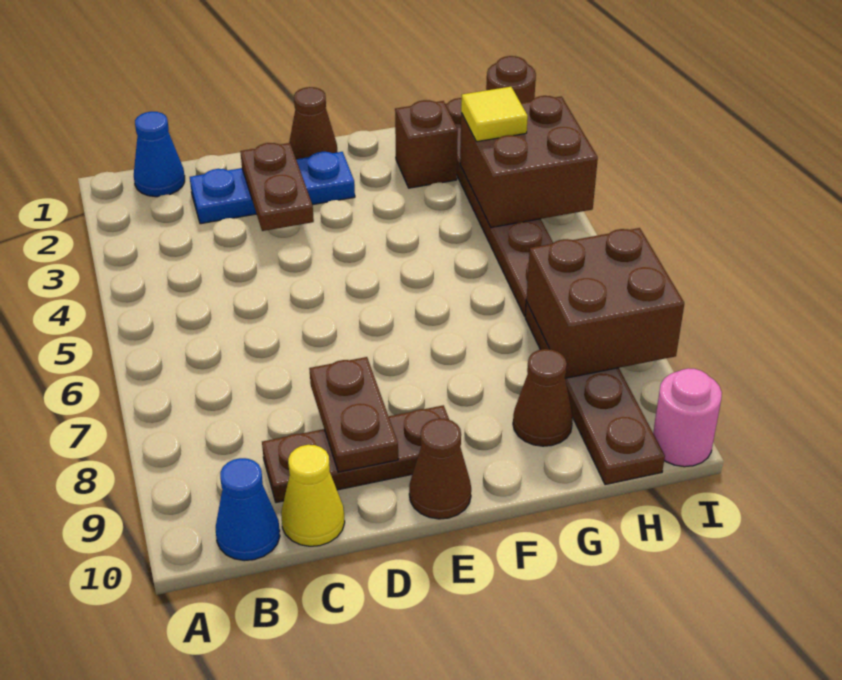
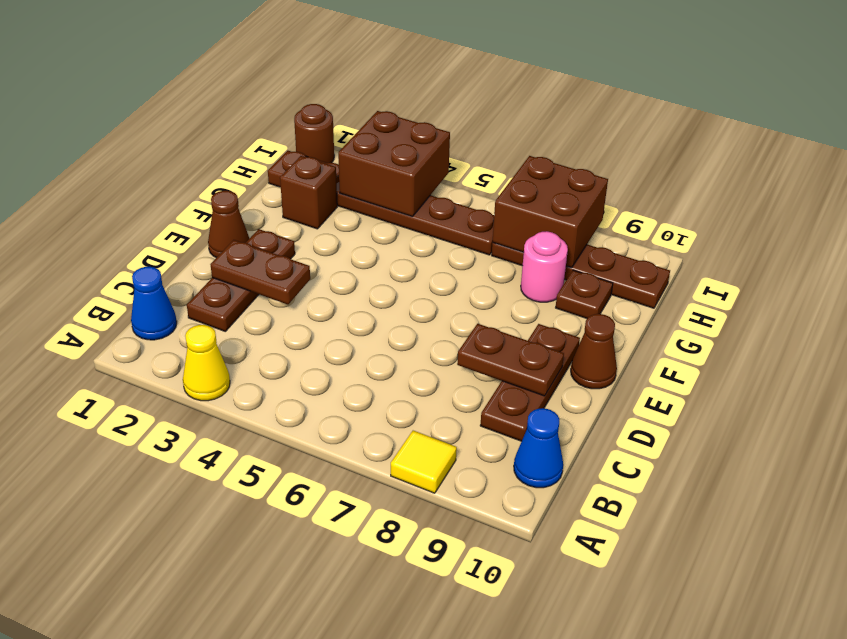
blue 1x3 plate [190,152,355,224] -> brown 1x3 plate [187,229,295,331]
yellow 1x1 cone [281,445,345,546] -> yellow 1x1 cone moved to [183,325,230,401]
brown 1x1 cone [513,349,573,446] -> brown 1x1 plate [556,270,613,318]
yellow 1x1 tile [461,87,528,142] -> yellow 1x1 tile moved to [391,431,457,493]
pink 1x1 round brick [653,368,722,467] -> pink 1x1 round brick moved to [521,231,568,302]

